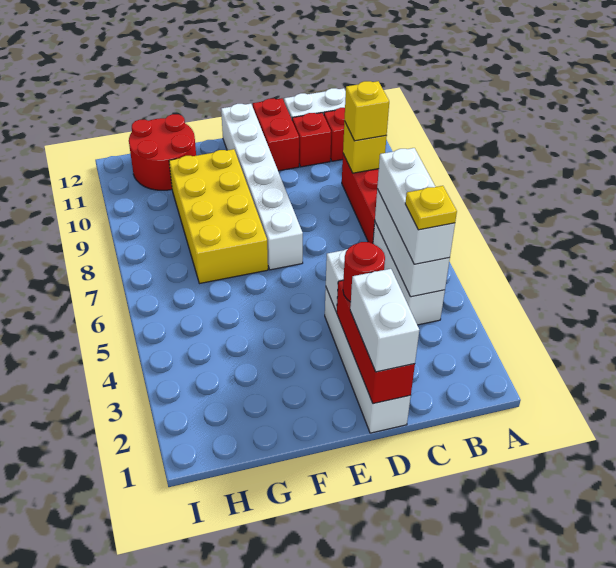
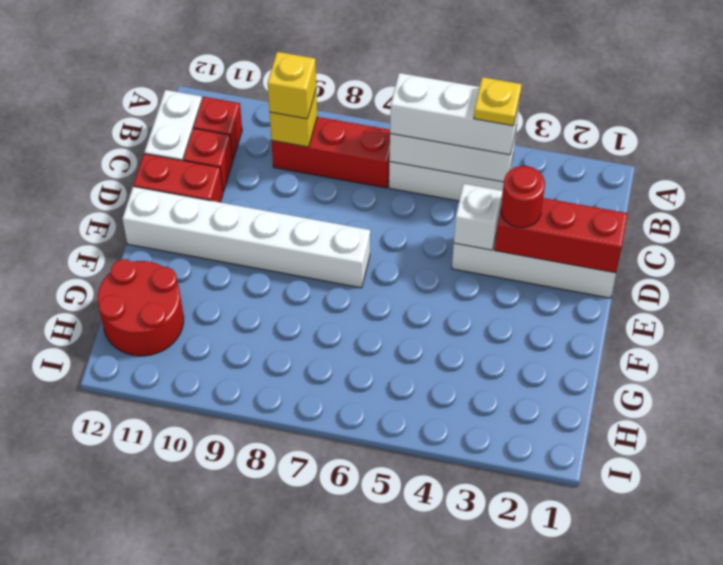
white 1x2 brick [350,269,419,372] -> none
yellow 2x4 brick [169,149,268,284] -> none

